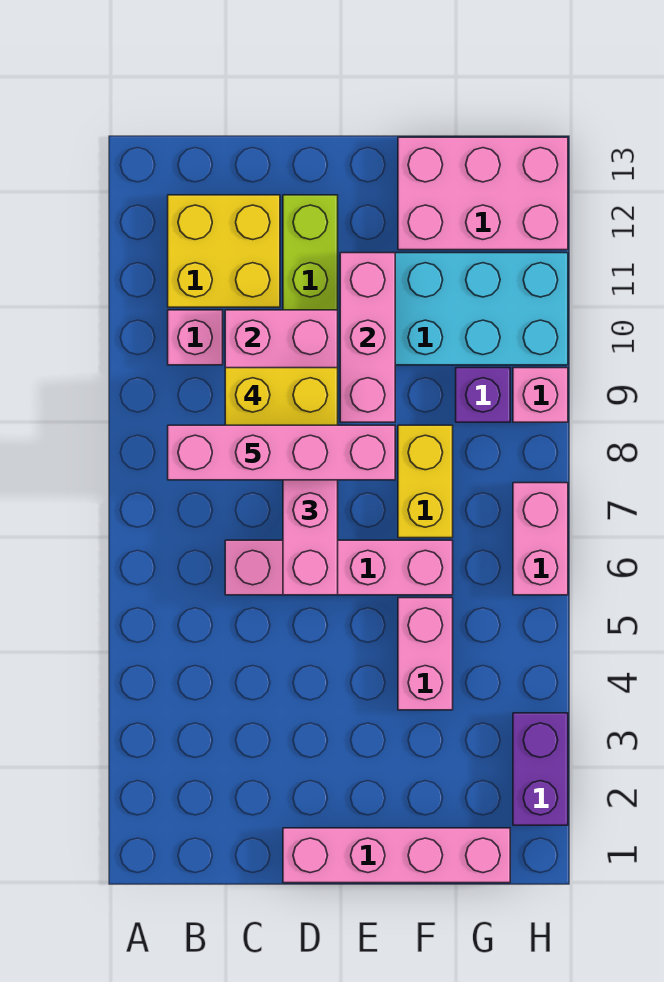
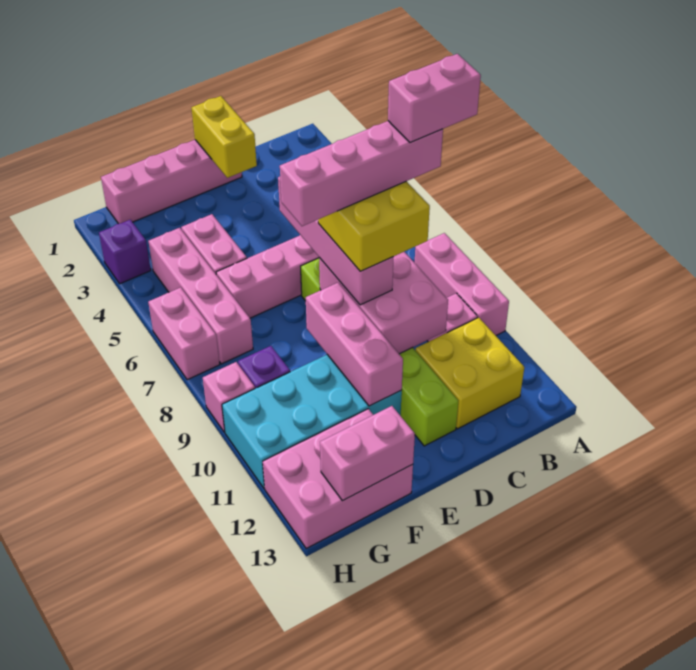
none -> pink 1x3 brick [415,233,509,335]
none -> pink 1x2 brick [388,54,481,142]
yellow 1x2 brick [398,425,453,538] -> yellow 1x2 brick moved to [192,96,257,178]
none -> pink 1x2 brick [320,406,415,501]
none -> pink 1x4 brick [148,228,253,364]
purple 1x2 brick [513,713,568,825] -> purple 1x1 brick [99,220,151,284]

